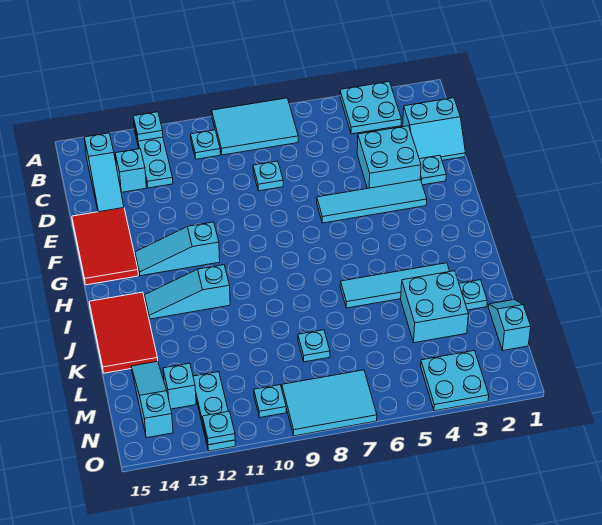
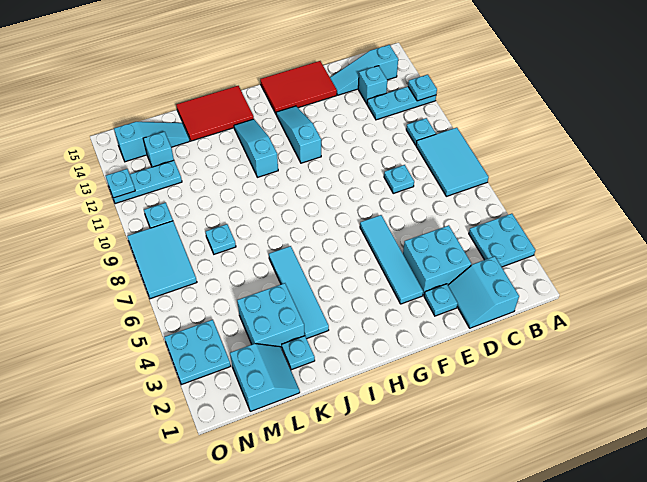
cyan 1x2 slope [488,300,531,351] -> cyan 2x2 slope [230,344,300,411]

